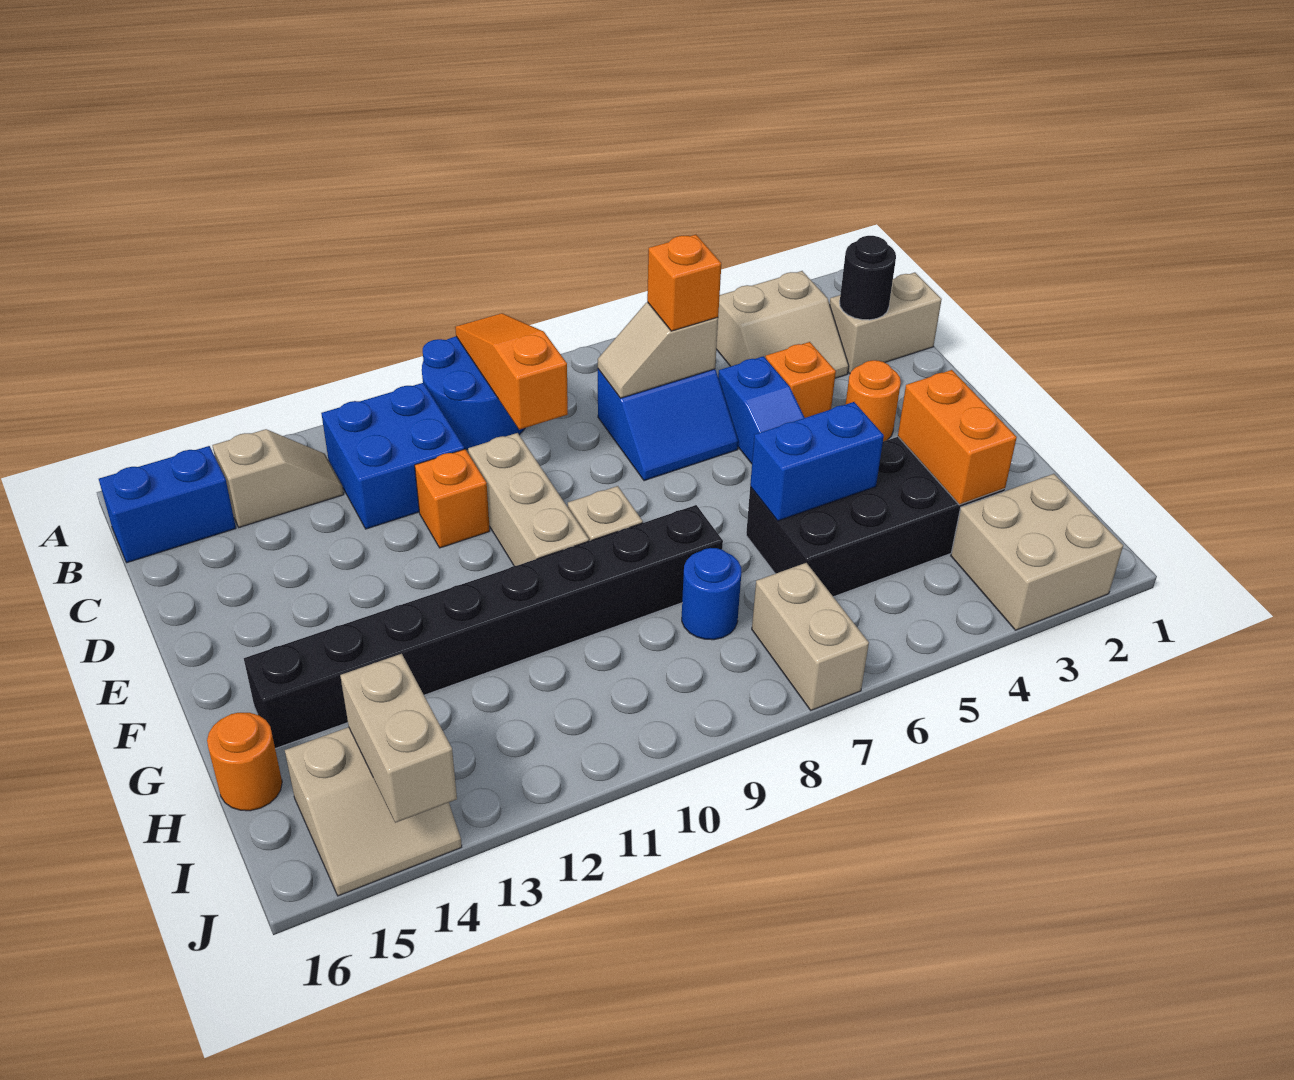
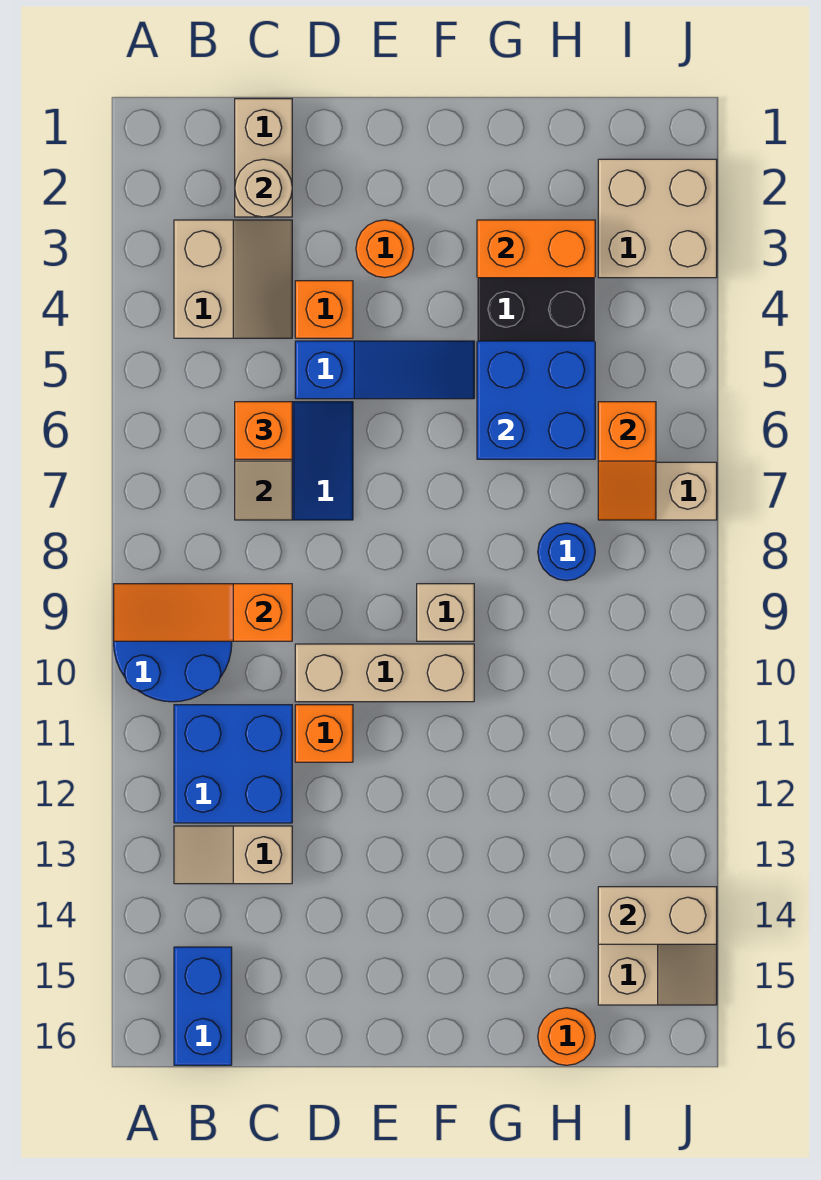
tan 1x2 slope [212,429,344,527] -> tan 1x2 slope turned to [174,826,292,884]
black 1x1 round brick [840,236,896,320] -> tan 1x1 round brick [235,159,292,217]
blue 1x2 brick [750,402,884,521] -> blue 2x2 brick [477,341,595,459]
black 1x8 brick [244,505,723,749] -> none
none -> orange 1x2 slope [598,402,656,520]

